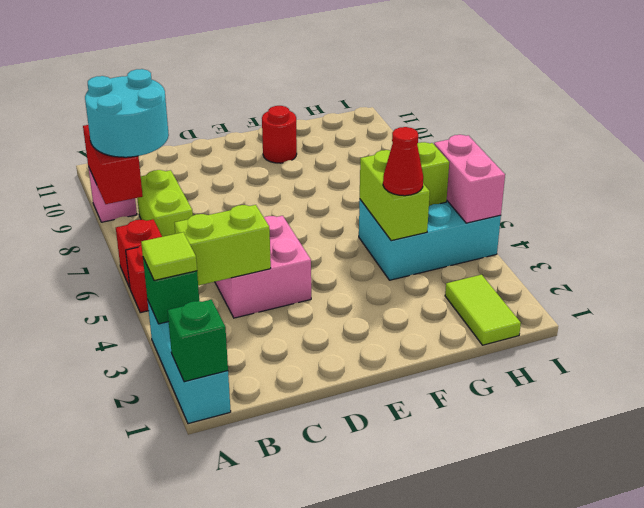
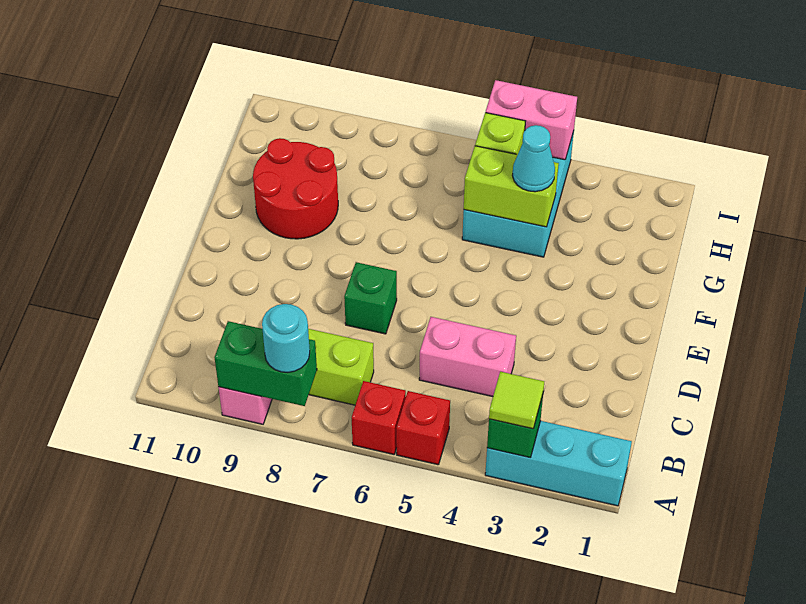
green 1x1 brick [168,300,228,382] -> green 1x1 brick moved to [344,262,397,334]
red 1x2 brick [83,125,143,204] -> green 1x2 brick [215,321,317,406]
cyan 2x2 round brick [85,69,169,157] -> cyan 1x1 round brick [262,304,310,372]
lime 1x2 brick [175,205,271,285] -> none
pink 2x2 brick [215,216,311,318] -> pink 1x2 brick [419,317,516,397]
red 1x1 round brick [262,106,297,163] -> red 2x2 round brick [253,138,338,239]
red 1x1 cone [383,127,423,196] -> cyan 1x1 cone [512,125,555,192]
lime 1x2 tile [445,275,521,345] -> none

